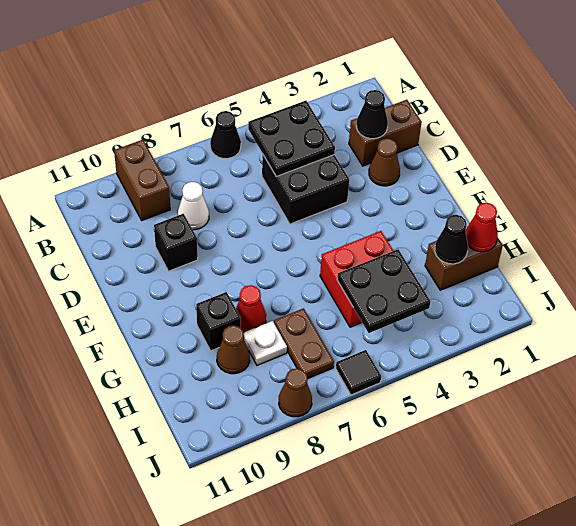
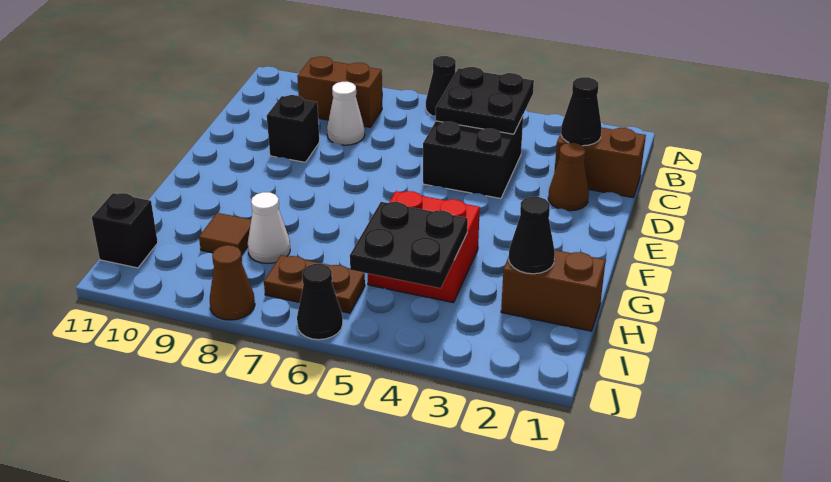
brown 1x2 brick [114,140,170,220] -> brown 1x2 brick turned to [297,57,382,127]
red 1x1 cone [236,285,266,332] -> none
black 1x1 brick [196,292,241,351] -> black 1x1 brick moved to [92,193,158,268]
red 1x1 cone [466,203,498,252] -> none
brown 1x2 plate [274,308,334,378] -> brown 1x2 plate turned to [264,255,365,313]
white 1x1 plate [243,321,287,365] -> white 1x1 cone [248,192,290,263]
brown 1x1 cone [217,325,250,374] -> brown 1x1 tile [199,213,251,254]
black 1x1 tile [336,350,381,395] -> black 1x1 cone [297,264,343,340]

